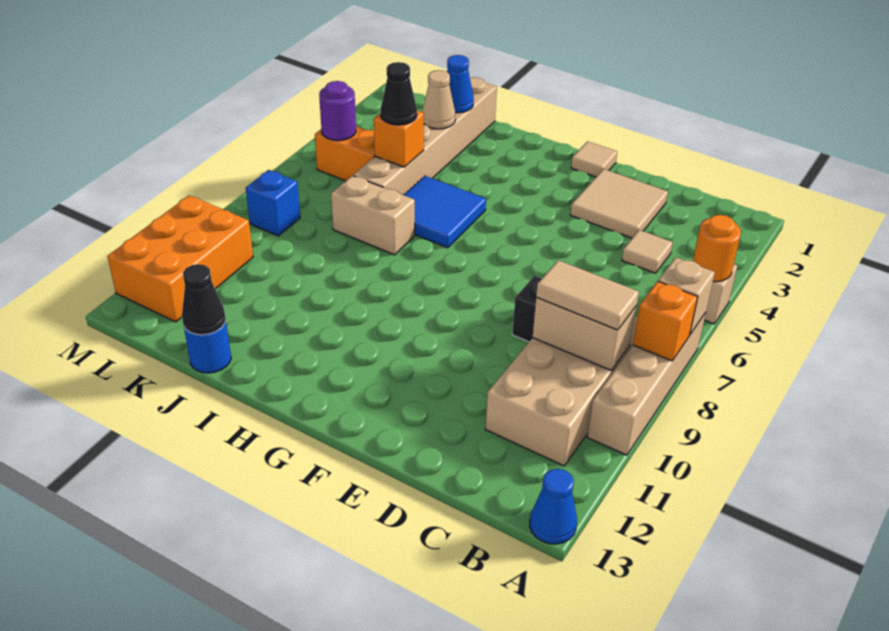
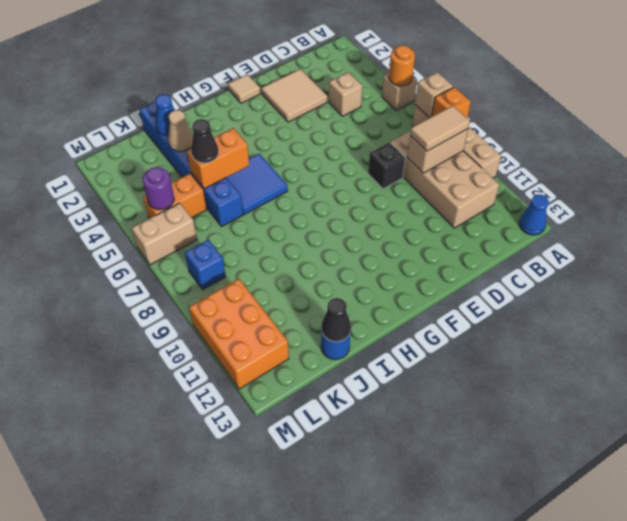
tan 1x1 tile [622,230,673,273] -> tan 1x1 brick [329,72,362,116]
tan 1x2 brick [331,176,415,255] -> tan 1x2 brick moved to [132,203,197,265]
tan 1x6 brick [353,77,497,195] -> blue 1x6 brick [140,102,243,227]
orange 1x1 brick [374,111,424,167] -> orange 1x2 brick [187,128,249,189]

